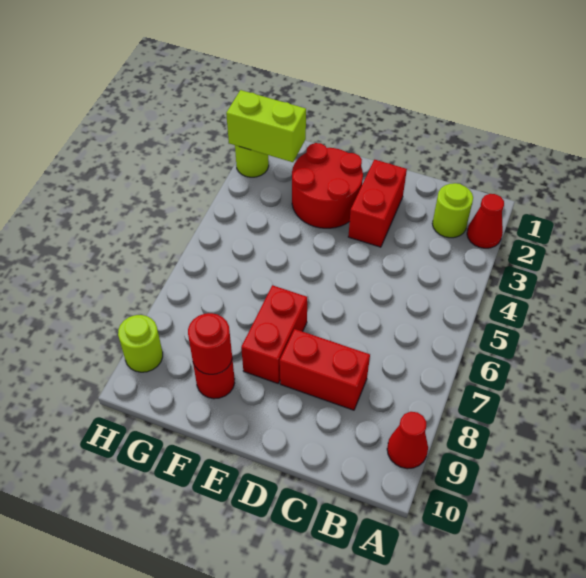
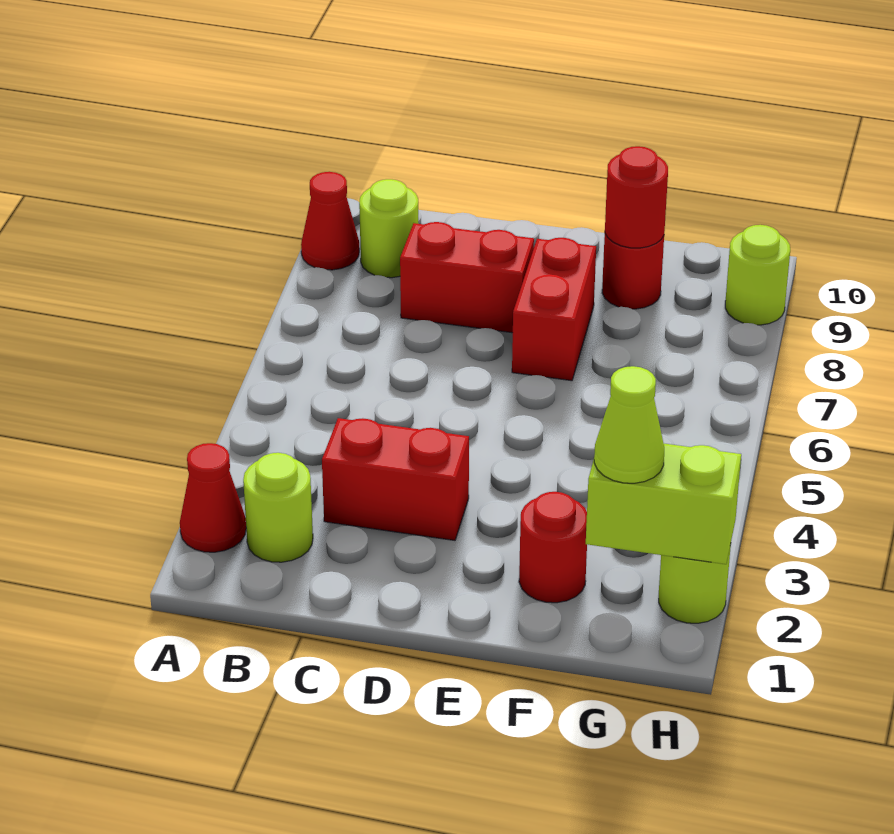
none -> lime 1x1 round brick [359,179,418,278]
red 1x2 brick [348,160,407,247] -> red 1x2 brick turned to [322,418,469,540]
red 2x2 round brick [292,143,363,228] -> red 1x1 round brick [519,492,587,603]
none -> lime 1x1 cone [594,366,664,483]

